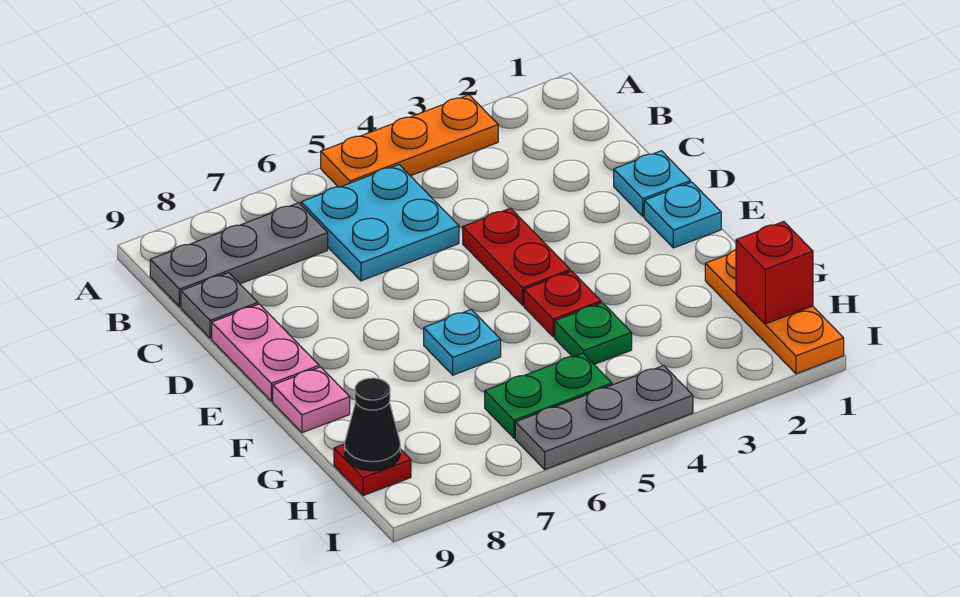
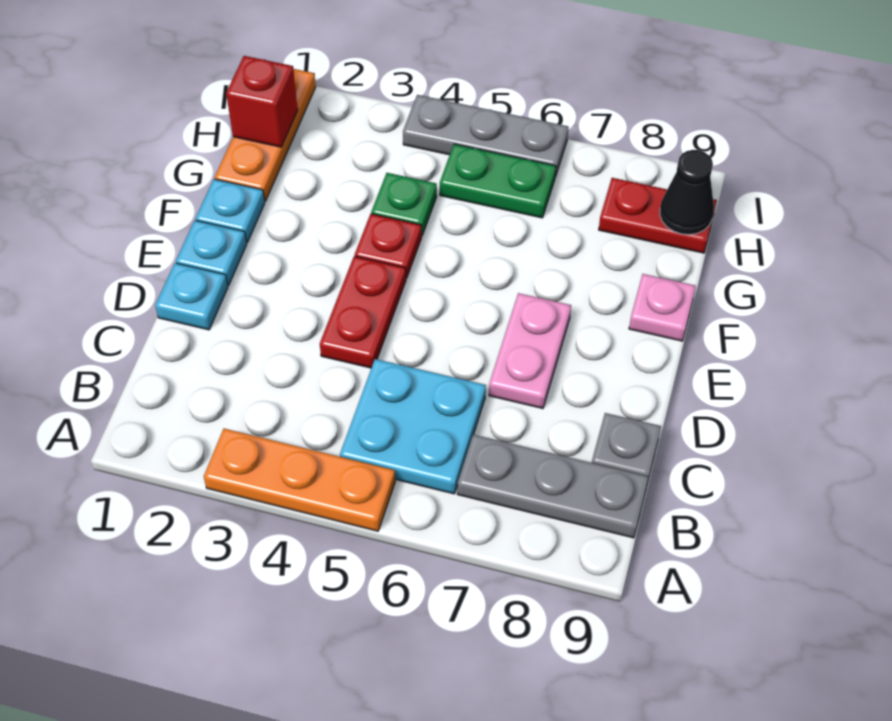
pink 1x2 plate [212,304,319,401] -> pink 1x2 plate moved to [489,293,571,408]
cyan 1x1 plate [424,309,501,375] -> cyan 1x1 plate moved to [196,179,265,243]
red 1x1 plate [334,444,411,496] -> red 1x2 plate [599,178,717,253]

